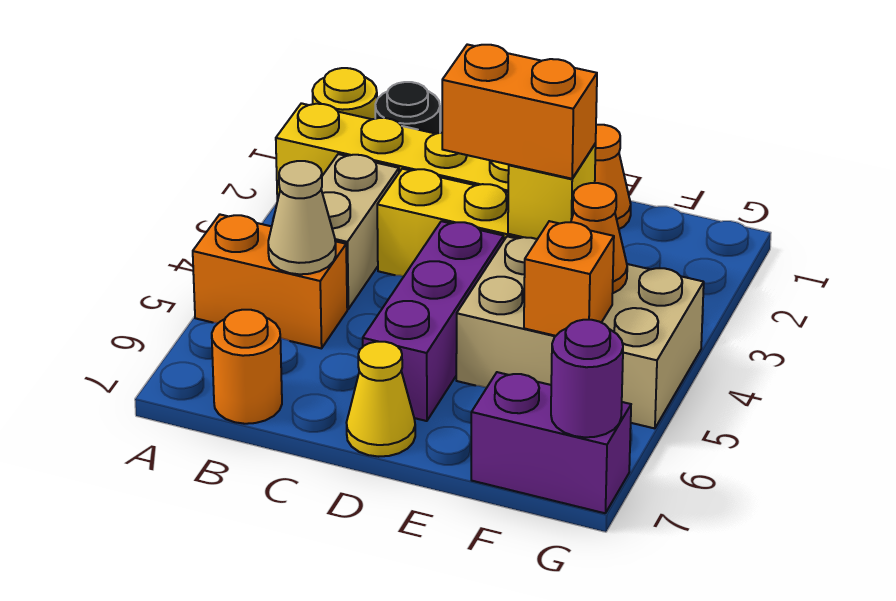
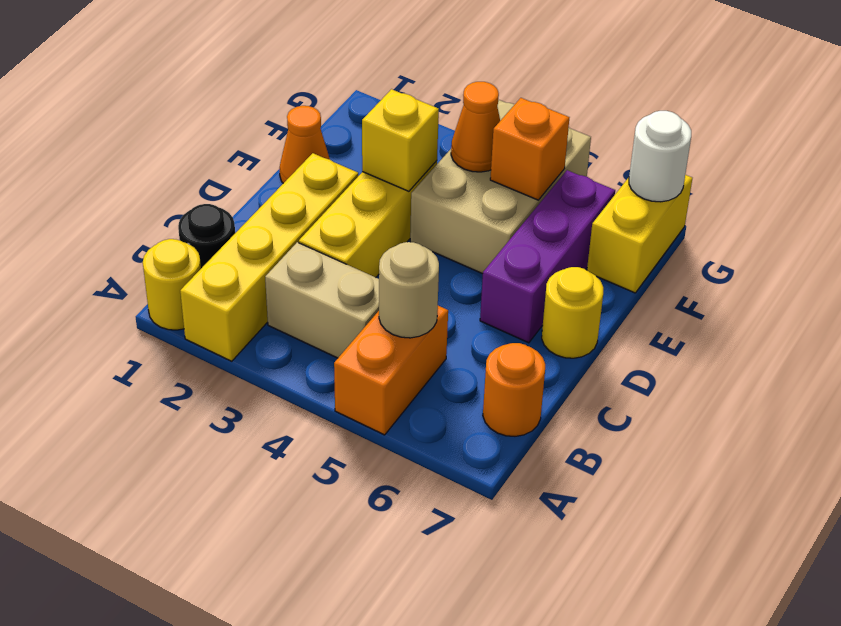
tan 1x1 cone [268,161,336,274] -> tan 1x1 round brick [379,242,439,338]
orange 1x2 brick [442,44,597,179] -> none
purple 1x3 brick [363,221,504,421] -> purple 1x3 brick turned to [480,170,615,343]
yellow 1x1 cone [346,342,415,457] -> yellow 1x1 round brick [542,267,603,358]
purple 1x2 brick [471,372,631,513] -> yellow 1x2 brick [587,175,692,293]
purple 1x1 round brick [551,320,623,437] -> white 1x1 round brick [629,111,691,202]

